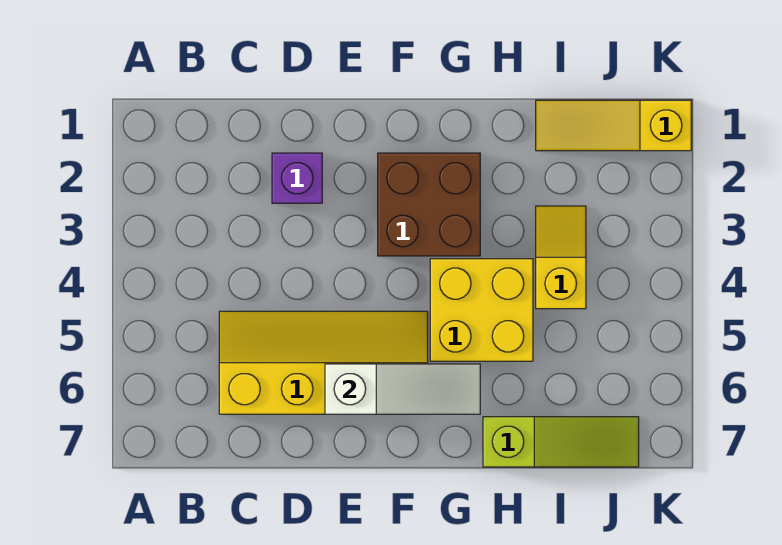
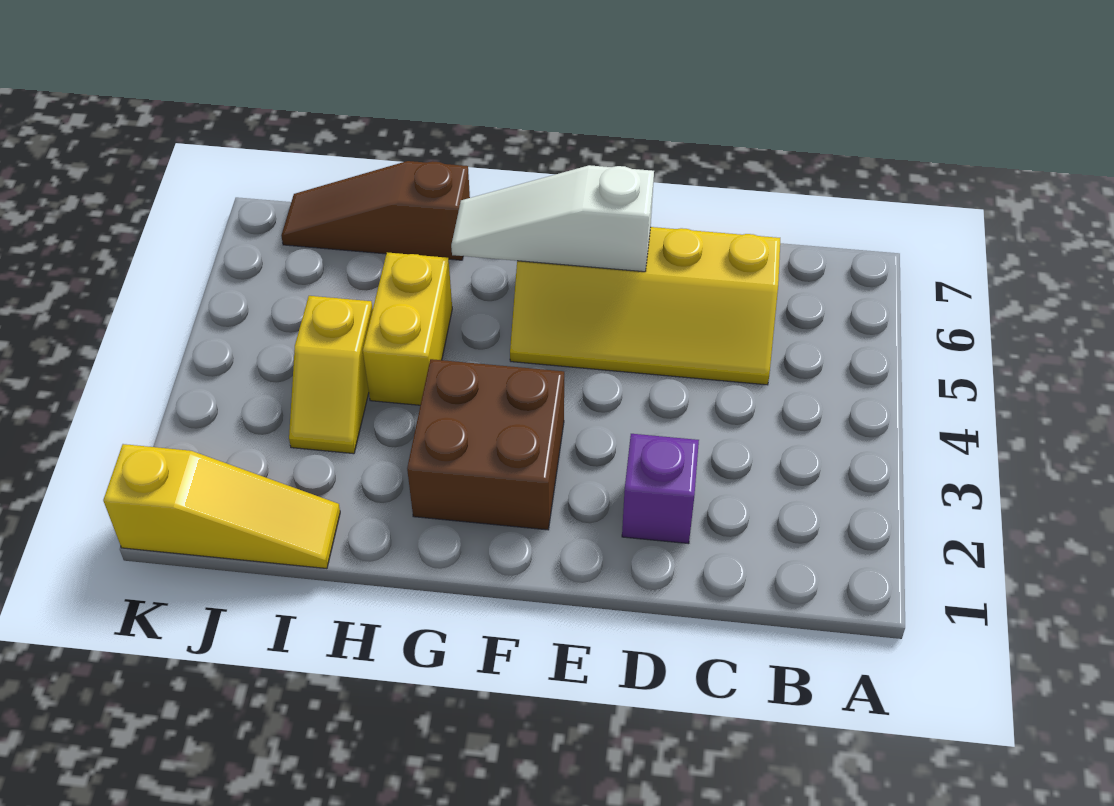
yellow 2x2 brick [430,259,533,361] -> yellow 1x2 brick [363,252,452,405]
lime 1x3 slope [483,417,639,467] -> brown 1x3 slope [281,161,470,260]

